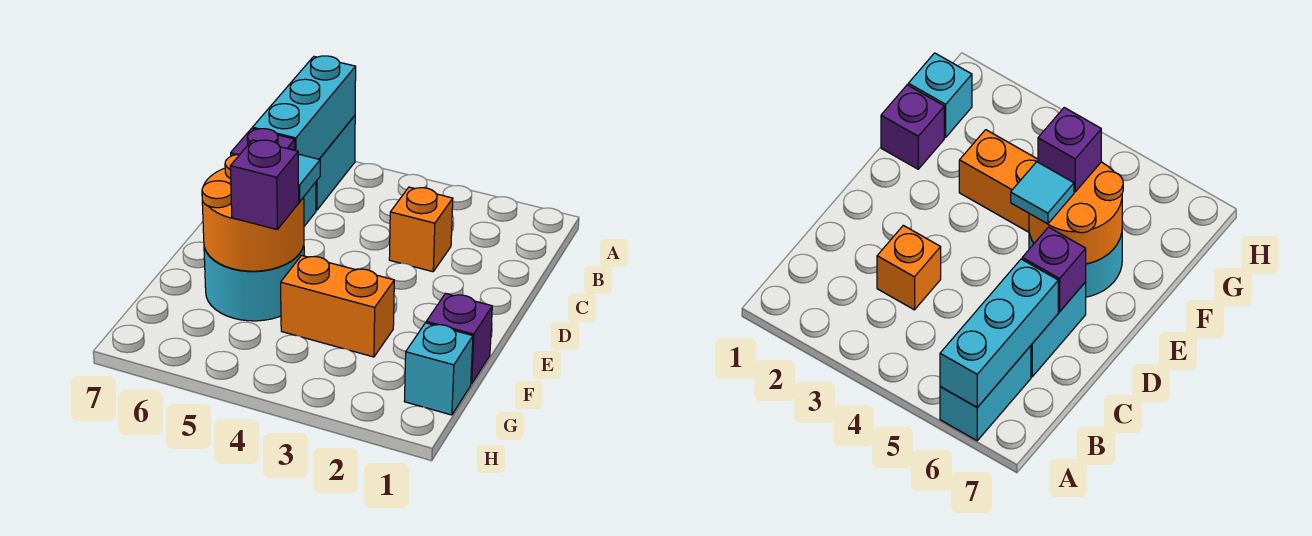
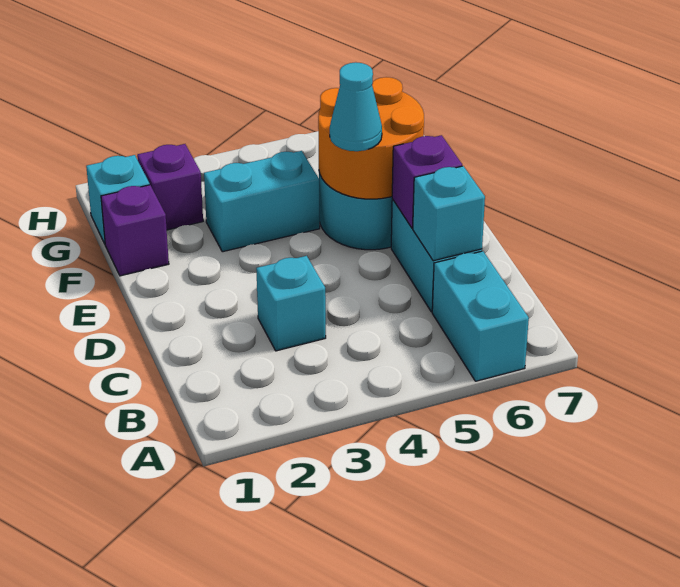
cyan 1x3 brick [252,56,356,159] -> cyan 1x1 brick [413,166,485,261]
orange 1x1 brick [389,187,453,272] -> cyan 1x1 brick [256,256,326,351]
cyan 1x1 tile [298,154,320,202] -> cyan 1x1 cone [330,62,382,151]
orange 1x2 brick [281,255,394,357] -> cyan 1x2 brick [204,151,320,252]
purple 1x1 brick [230,140,299,229] -> purple 1x1 brick moved to [137,144,203,230]

